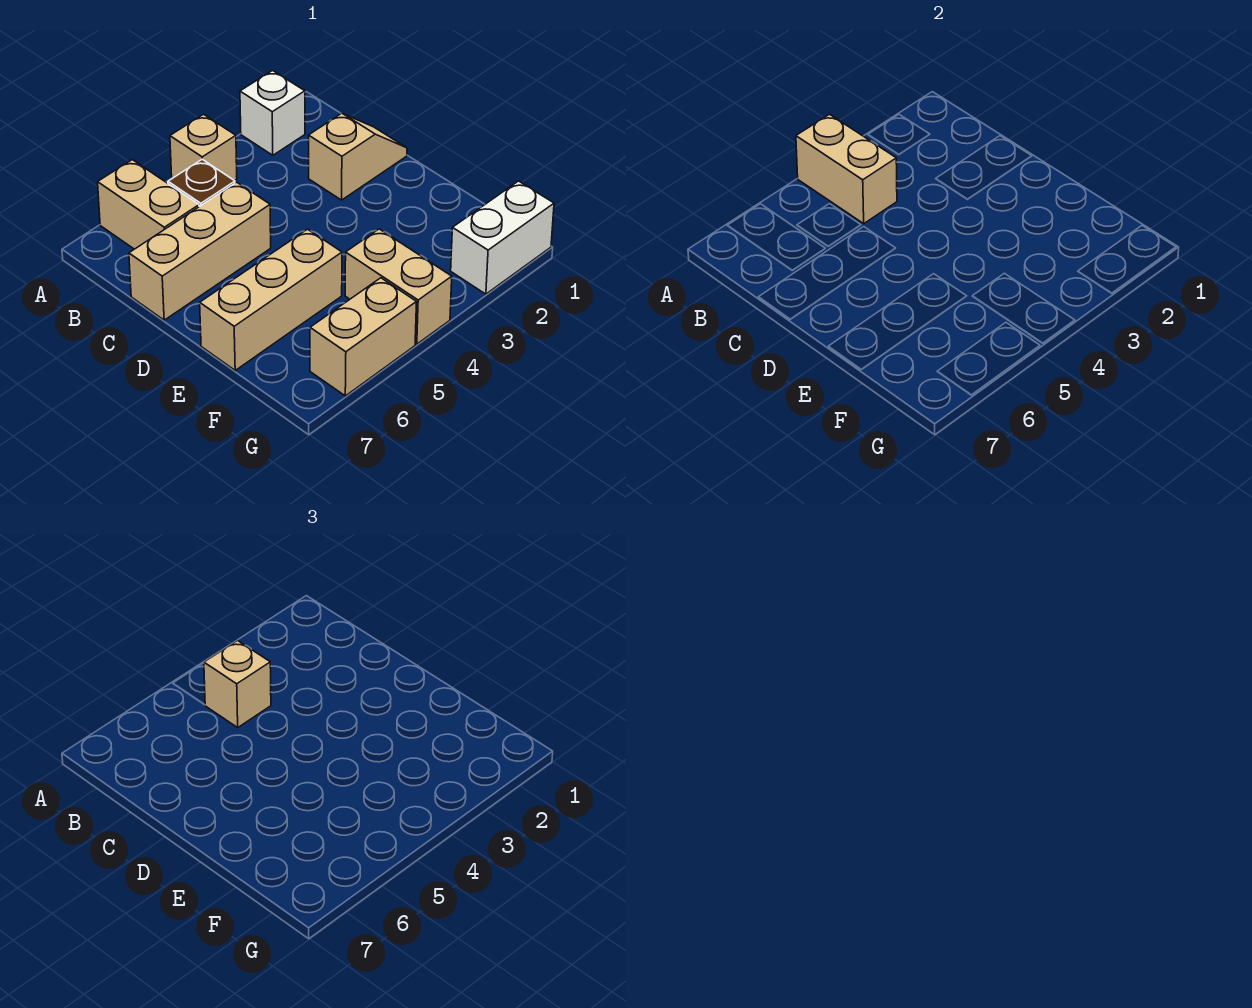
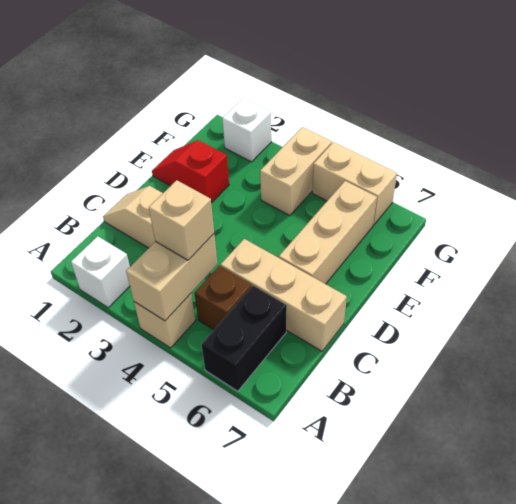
tan 1x2 brick [98,160,199,249] -> black 1x2 brick [202,286,287,391]
none -> red 1x2 slope [152,140,229,203]
tan 1x3 brick [200,229,342,370] -> tan 1x3 brick turned to [279,181,377,284]
white 1x2 brick [451,181,554,294] -> white 1x1 brick [222,98,271,162]

